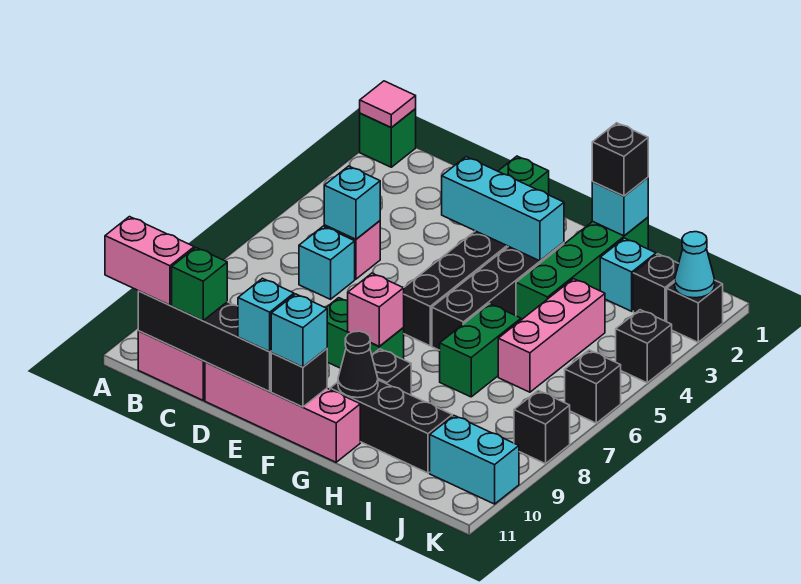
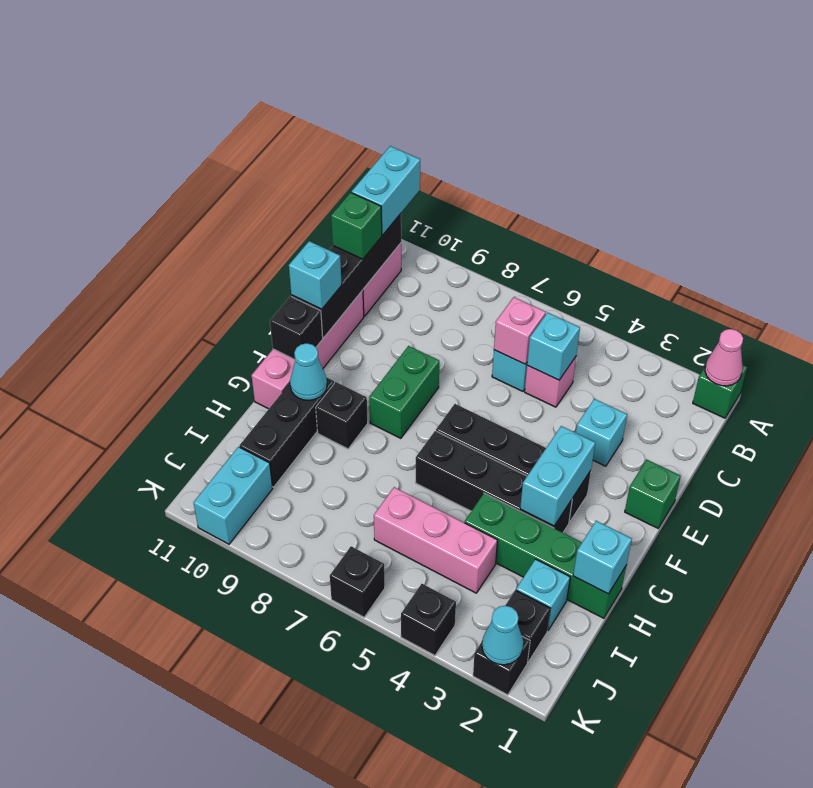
pink 1x1 tile [360,81,416,128] -> pink 1x1 cone [705,329,743,386]
pink 1x2 brick [105,217,194,305] -> cyan 1x2 brick [352,146,420,235]
cyan 1x3 brick [442,157,564,261] -> cyan 1x2 brick [520,426,595,526]
pink 1x1 brick [348,273,404,346] -> pink 1x1 brick moved to [494,297,546,364]
cyan 1x1 brick [271,294,327,367] -> cyan 1x1 brick moved to [576,399,627,466]
black 1x1 cone [338,331,378,398] -> cyan 1x1 cone [290,343,327,400]
black 1x1 brick [592,123,648,196] -> none
green 1x2 brick [440,304,521,397] -> none
black 1x1 brick [514,391,570,464] -> none

